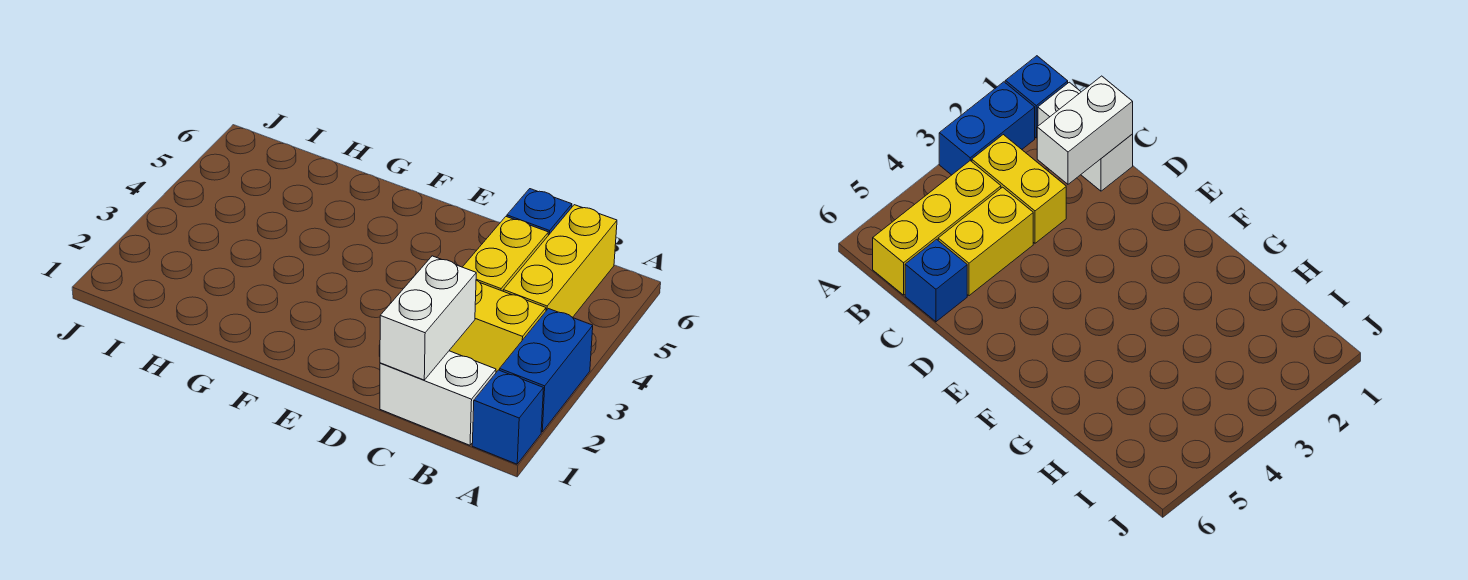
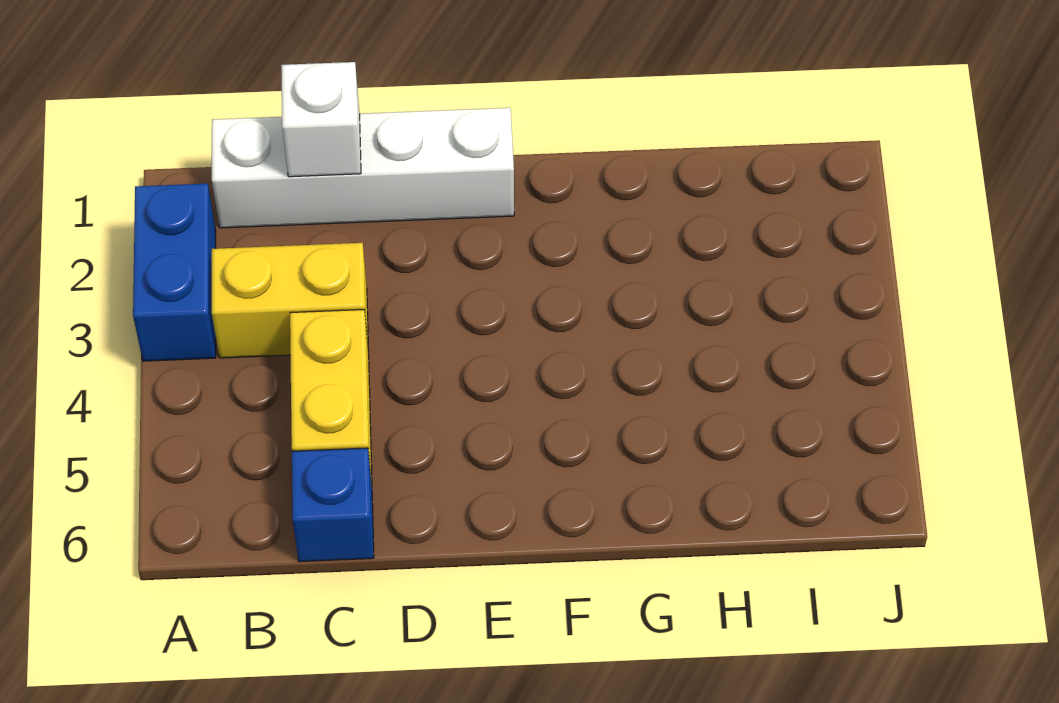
blue 1x1 brick [472,370,543,464] -> none
white 1x2 brick [380,351,496,445] -> white 1x4 brick [212,108,514,228]
yellow 1x3 brick [503,205,617,318] -> none
white 1x2 brick [380,256,476,380] -> white 1x1 brick [281,62,361,177]

